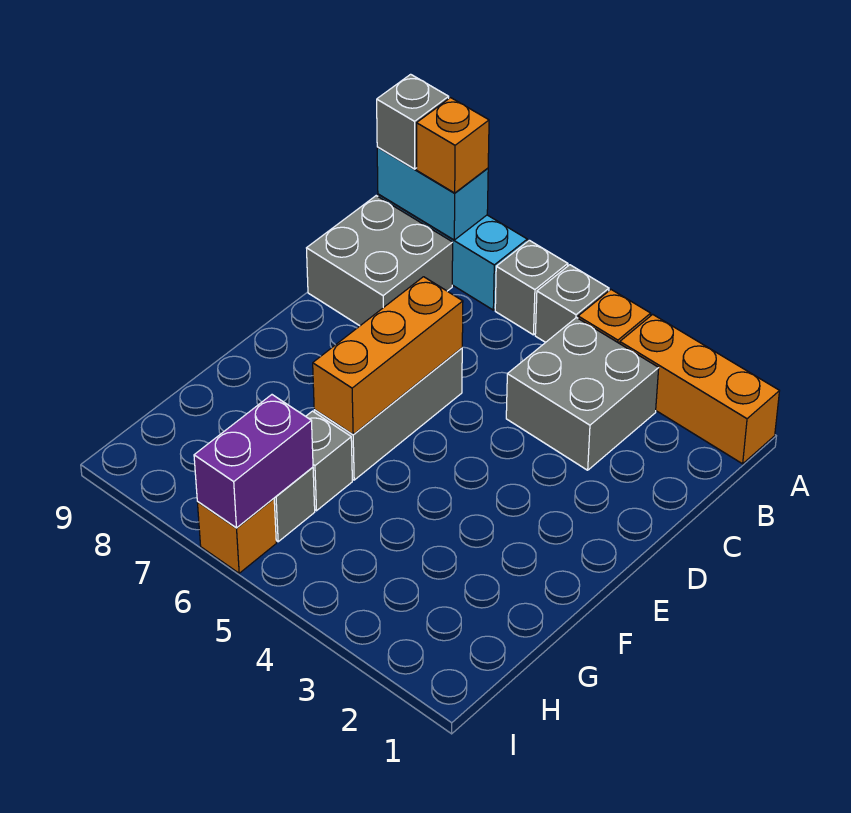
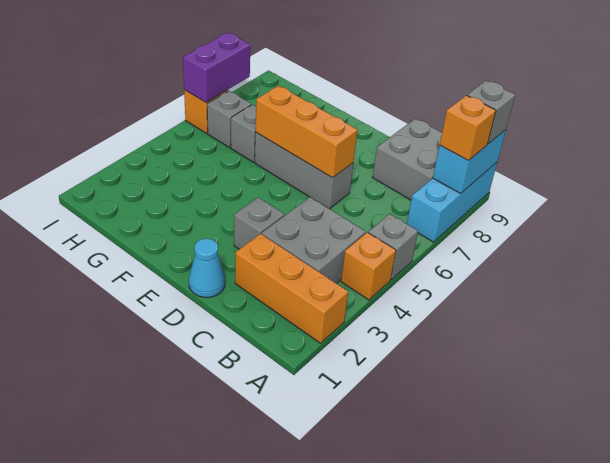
orange 1x3 brick [620,314,779,464] -> orange 1x3 brick turned to [235,234,348,343]
grey 1x1 brick [495,240,568,335] -> grey 1x1 brick moved to [234,197,285,249]
none -> cyan 1x1 cone [189,239,225,297]
purple 1x2 brick [194,395,313,528] -> purple 1x2 brick turned to [183,33,250,102]

